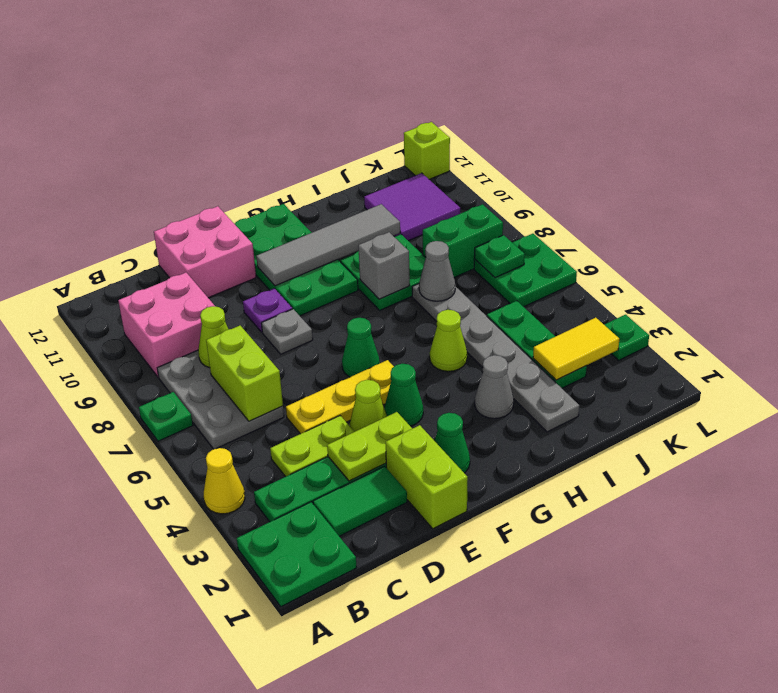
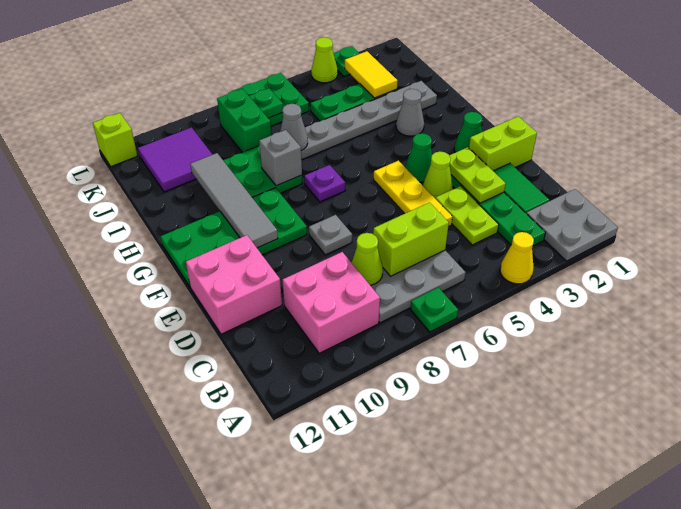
green 2x2 plate [237,502,357,607] -> grey 2x2 plate [526,189,618,261]
purple 1x1 plate [243,288,292,332] -> purple 1x1 plate moved to [304,165,345,202]
green 1x1 cone [342,318,380,377] -> none
lime 1x1 cone [430,310,467,371] -> lime 1x1 cone moved to [311,37,338,83]

